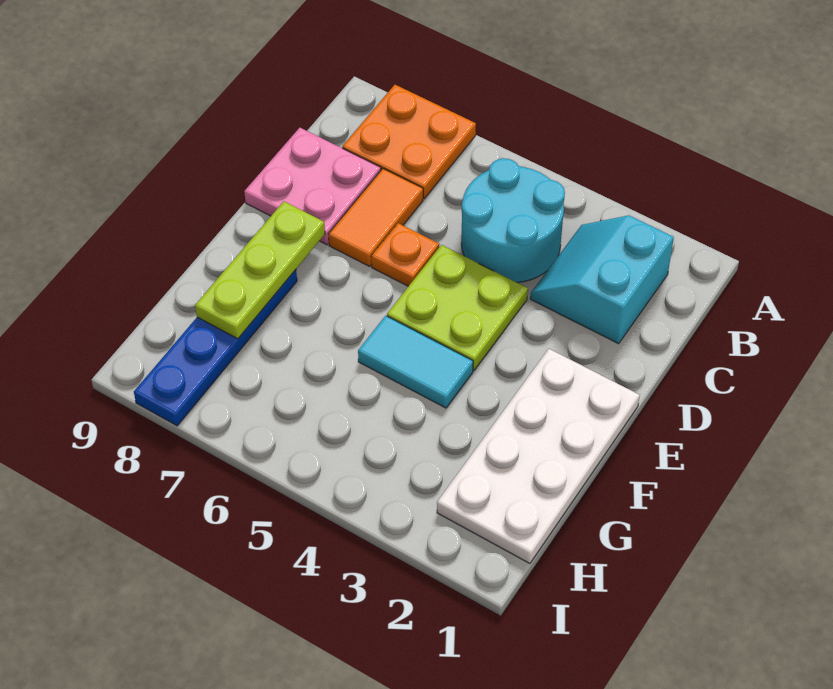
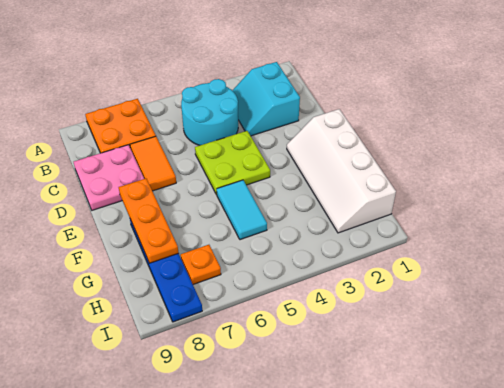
orange 1x1 plate [371,223,439,286] -> orange 1x1 plate moved to [181,245,221,284]
white 2x4 plate [437,349,640,563] -> white 2x4 slope [287,109,396,233]
lime 1x3 plate [195,201,325,339] -> orange 1x3 plate [119,179,178,263]
cyan 1x2 tile [358,316,473,408] -> cyan 1x2 tile turned to [217,180,267,240]

